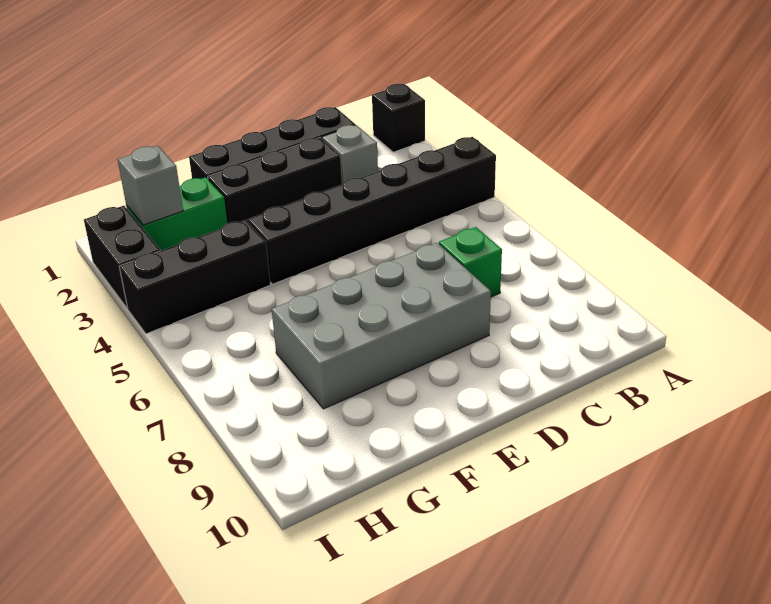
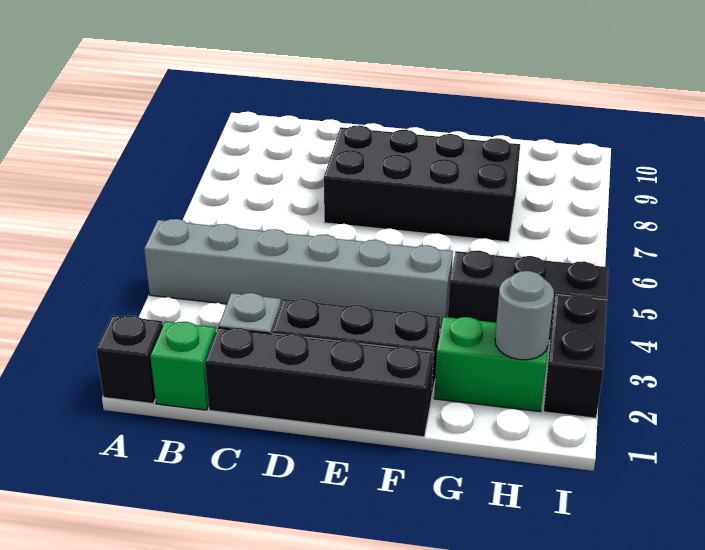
black 1x6 brick [248,137,496,284] -> grey 1x6 brick [144,219,453,328]
green 1x1 brick [439,227,502,297] -> green 1x1 brick moved to [150,321,216,410]
grey 2x4 brick [272,243,491,409] -> black 2x4 brick [324,125,520,242]
grey 1x1 brick [118,146,183,225] -> grey 1x1 round brick [495,271,554,360]

